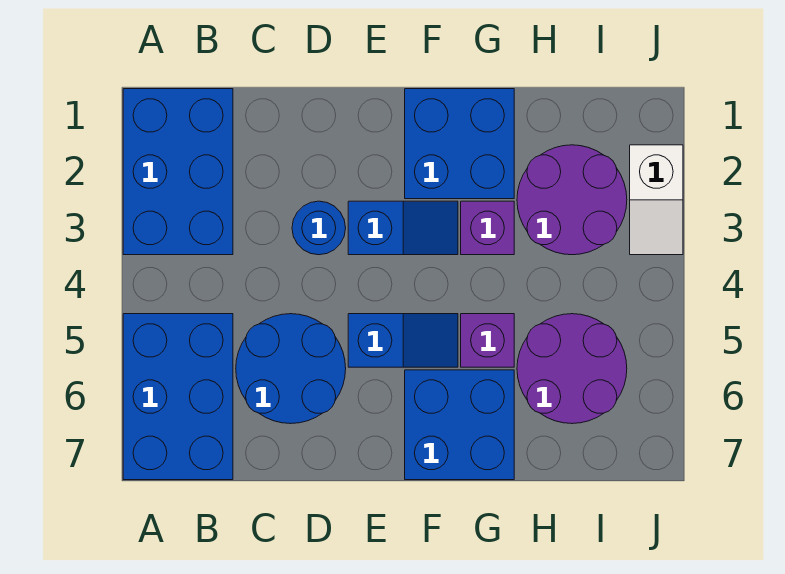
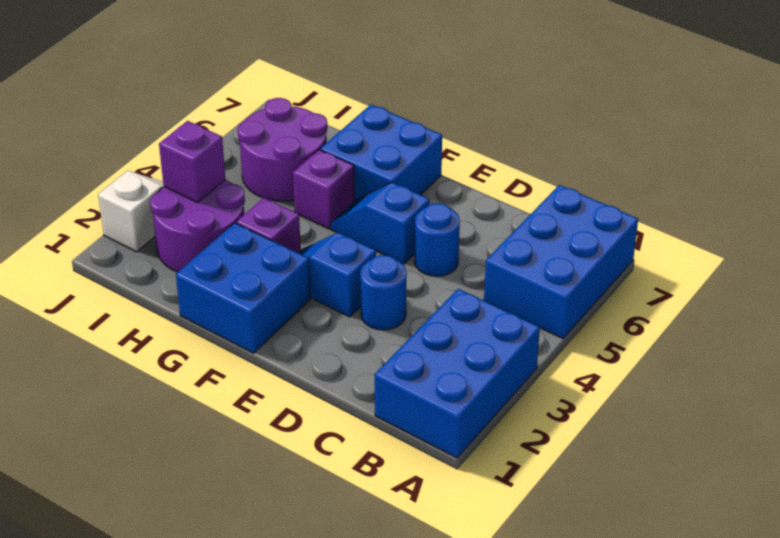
blue 2x2 round brick [236,314,346,424] -> blue 1x1 round brick [415,203,460,276]
none -> purple 1x1 brick [159,121,225,202]

